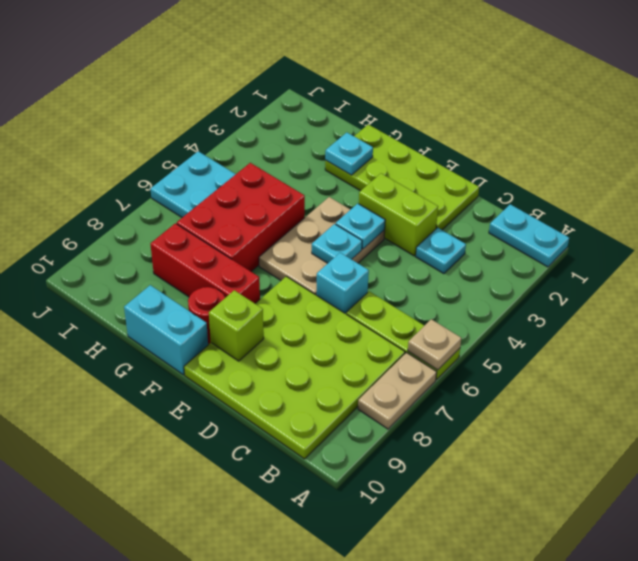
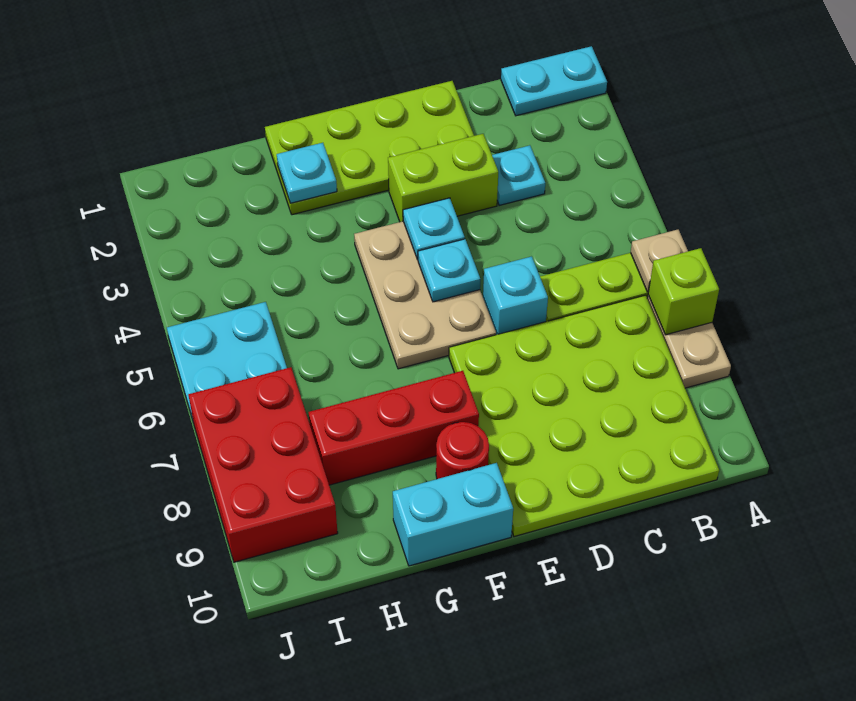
lime 1x1 brick [209,290,264,361] -> lime 1x1 brick moved to [648,248,719,335]
red 2x3 brick [177,163,305,271] -> red 2x3 brick moved to [188,367,338,562]

